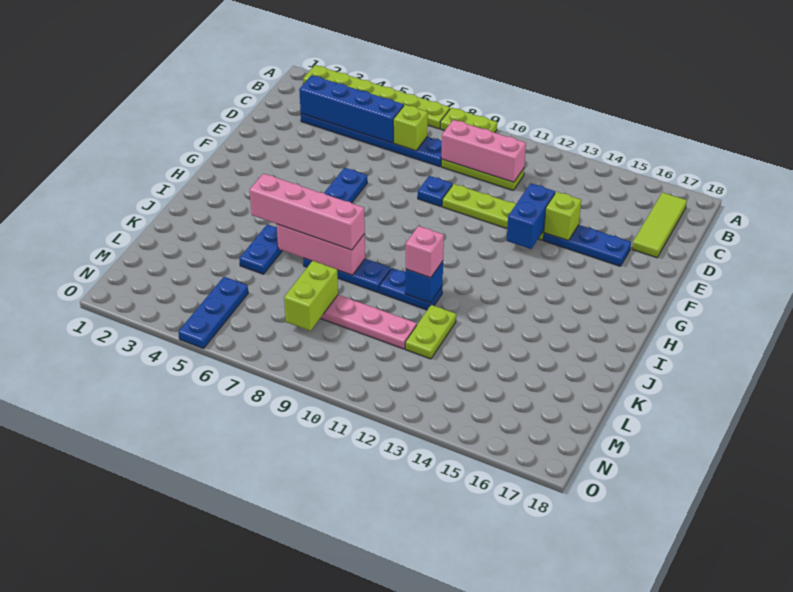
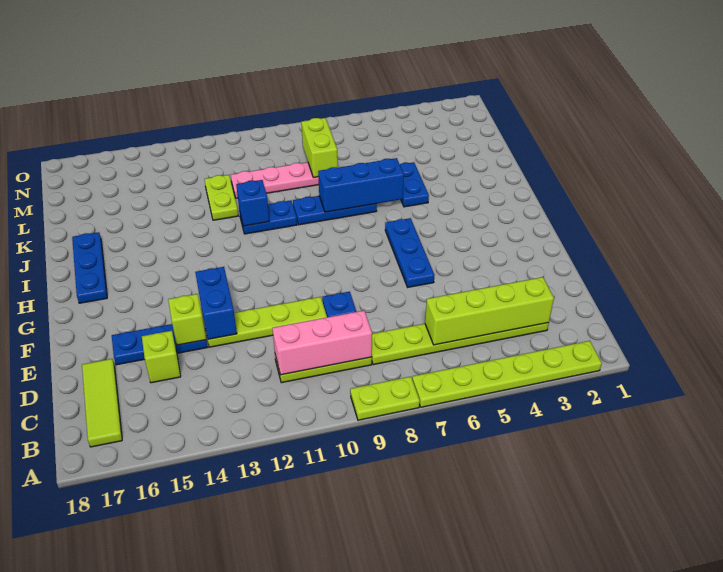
blue 1x6 plate [301,114,442,167] -> lime 1x6 plate [372,323,549,365]
blue 1x4 brick [299,75,404,143] -> lime 1x4 brick [425,277,554,345]
lime 1x1 brick [393,105,428,151] -> lime 1x1 brick moved to [142,331,181,383]
pink 1x4 brick [250,173,365,250] -> none
pink 1x3 brick [277,224,365,275] -> blue 1x3 brick [318,158,404,212]
pink 1x1 brick [406,226,444,278] -> none
blue 1x3 plate [178,277,248,349] -> blue 1x3 plate moved to [72,232,107,303]

